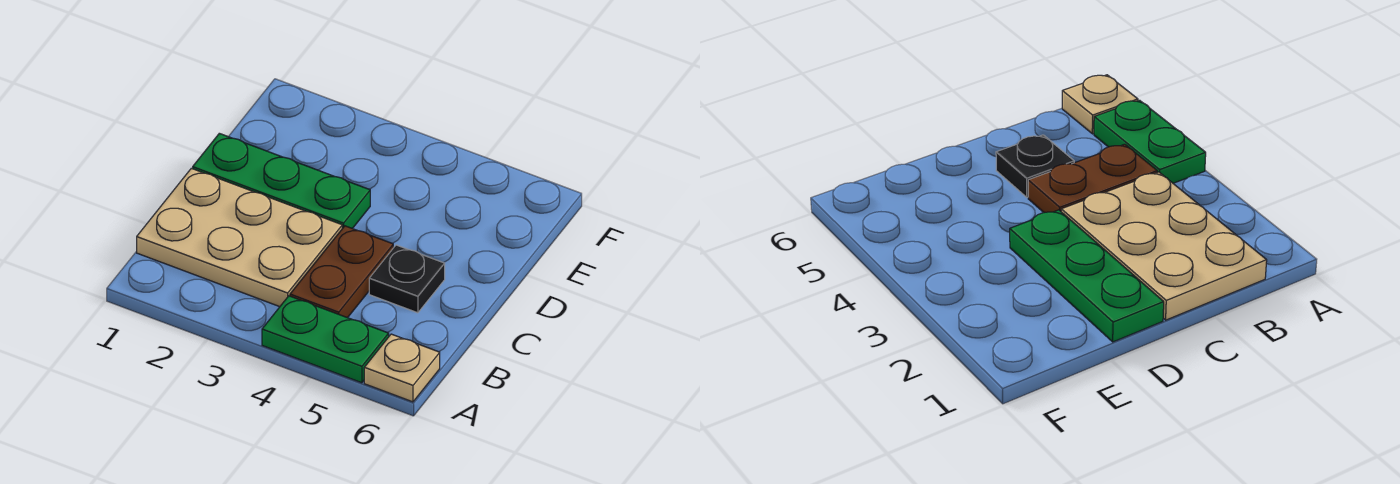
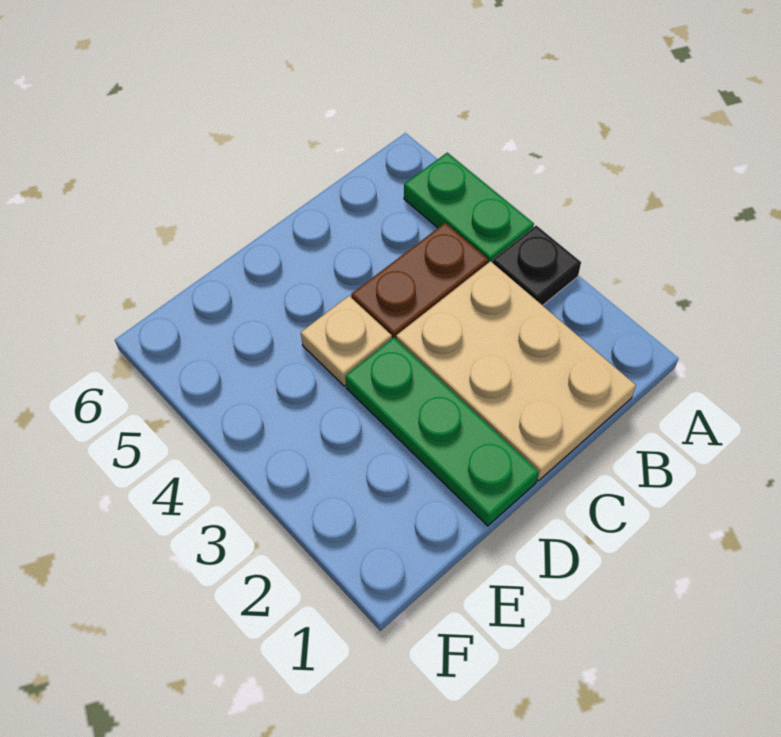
tan 1x1 plate [364,334,440,402] -> tan 1x1 plate moved to [301,296,392,386]
black 1x1 plate [369,245,445,313] -> black 1x1 plate moved to [492,225,581,305]

